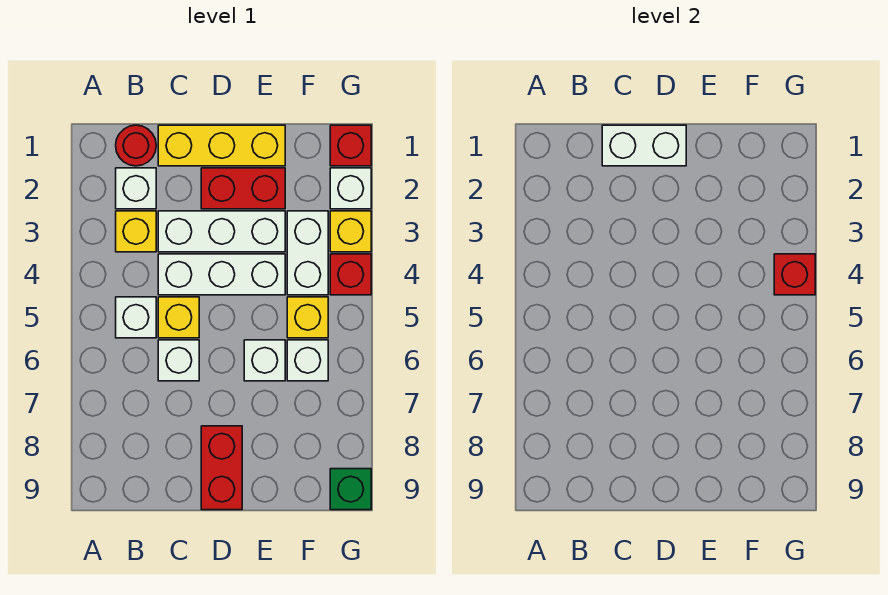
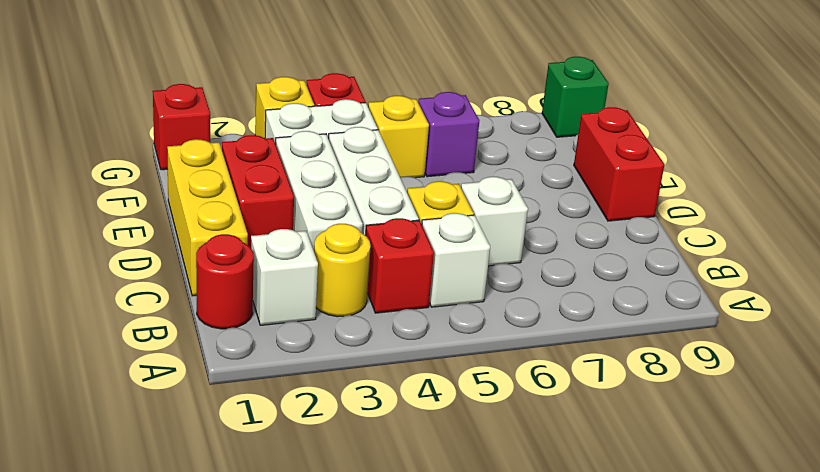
yellow 1x1 brick [116,211,156,252] -> yellow 1x1 round brick [314,224,371,317]
white 1x2 brick [602,125,686,166] -> none
red 1x2 brick [201,426,242,510] -> red 1x2 brick turned to [574,107,665,221]
white 1x1 brick [244,340,285,381] -> none
white 1x1 brick [287,340,328,381] -> purple 1x1 brick [418,92,480,177]
white 1x1 brick [330,168,371,209] -> none
red 1x1 brick [774,254,815,295] -> red 1x1 brick moved to [365,218,434,313]

